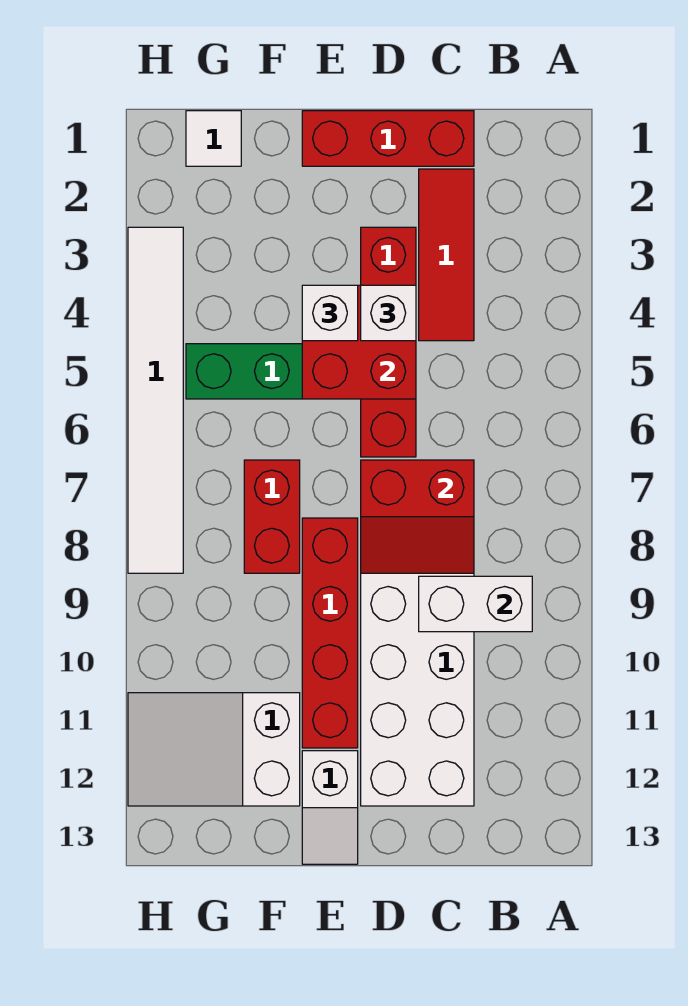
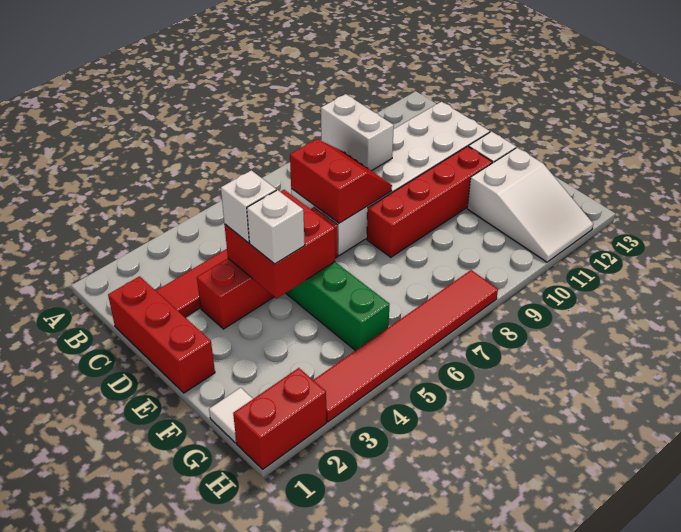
red 1x2 brick [244,460,300,573] -> red 1x2 brick moved to [233,368,327,469]
white 1x6 tile [128,227,183,573] -> red 1x6 tile [313,270,498,422]

